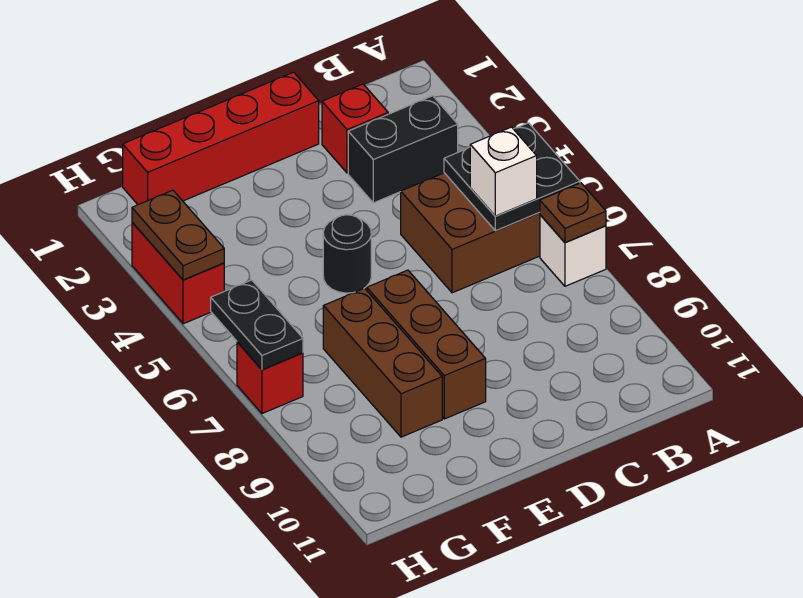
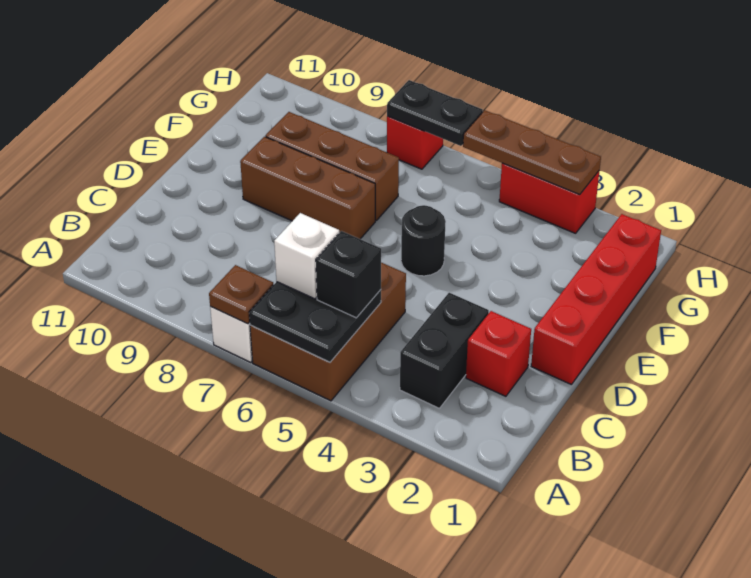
none -> black 1x1 brick [316,231,381,318]
brown 1x2 plate [132,190,224,280] -> brown 1x3 plate [463,110,601,195]

